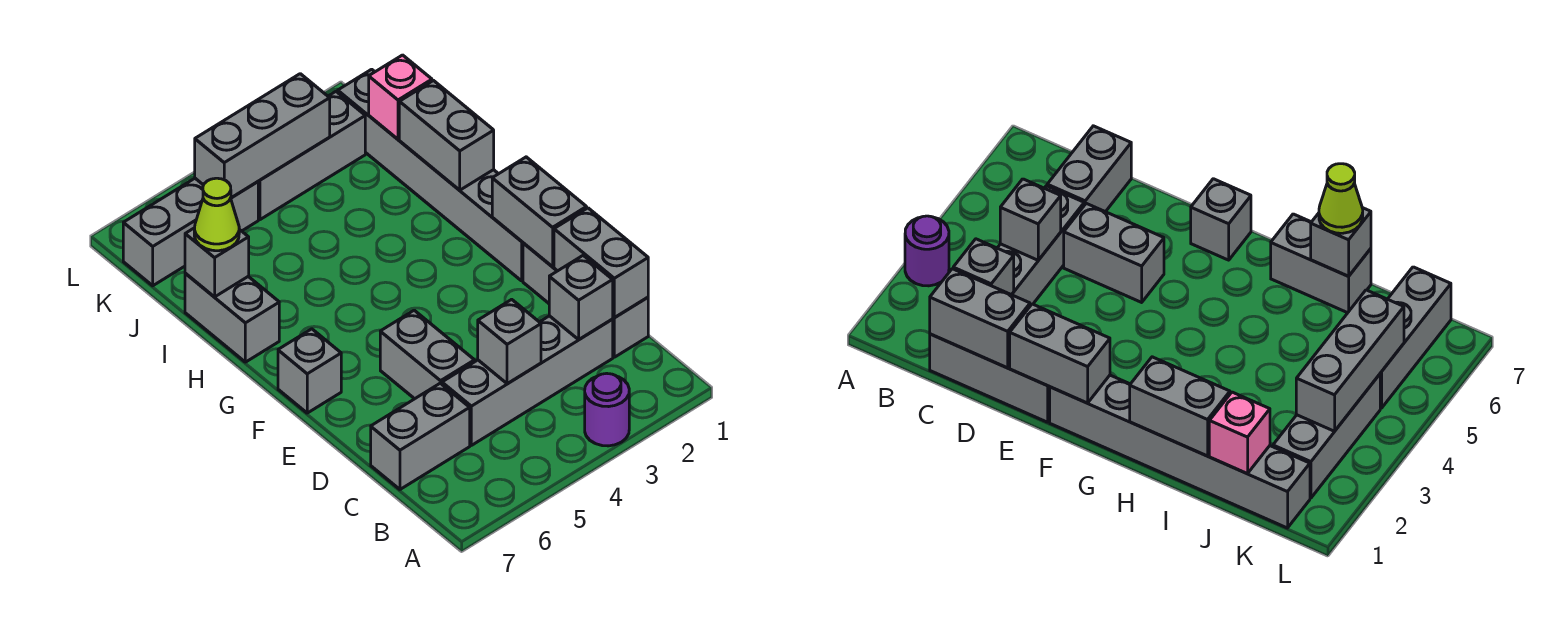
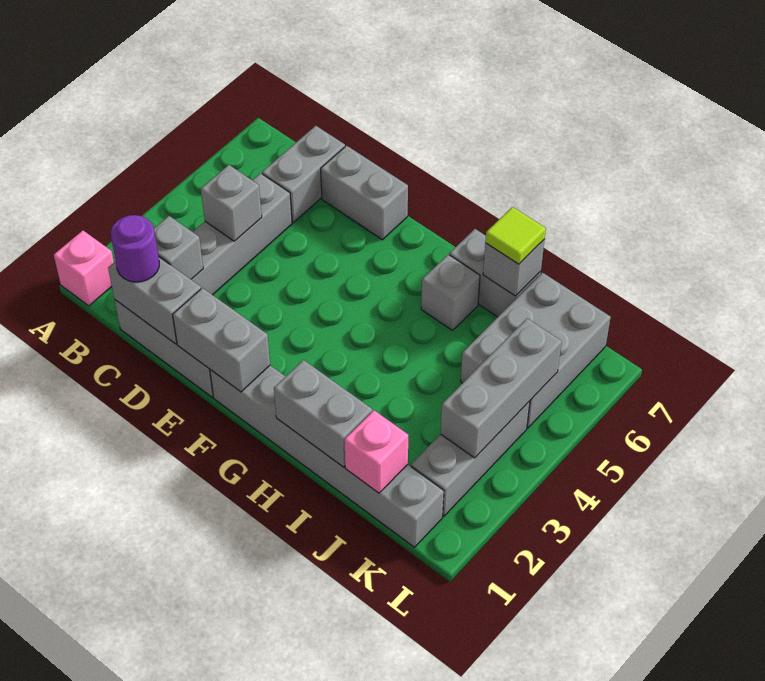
none -> pink 1x1 brick [54,231,114,306]
purple 1x1 round brick [585,373,629,446] -> purple 1x1 round brick moved to [111,215,159,282]
grey 1x2 brick [380,310,475,399] -> grey 1x2 brick moved to [321,146,408,240]
grey 1x1 brick [278,329,341,413] -> grey 1x1 brick moved to [421,255,480,331]
lime 1x1 cone [194,178,239,251] -> lime 1x1 tile [485,207,546,264]
grey 1x3 brick [123,178,258,286] -> grey 2x3 brick [461,273,611,428]

